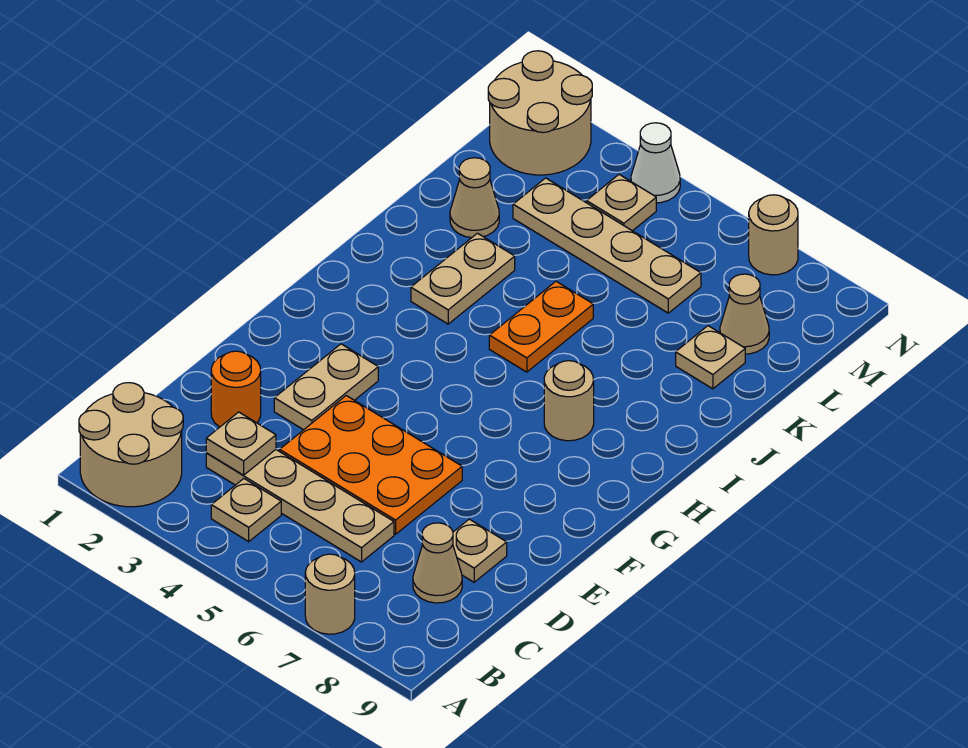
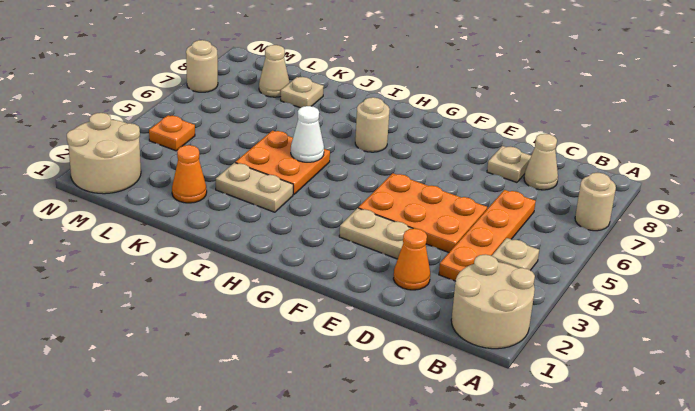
tan 1x4 plate [206,450,394,562] -> orange 1x4 plate [439,190,536,281]
tan 1x1 plate [206,412,276,475] -> none
orange 1x1 round brick [211,351,261,427] -> orange 1x1 cone [393,228,430,290]
orange 2x3 plate [280,396,462,534] -> orange 2x3 plate turned to [358,173,487,252]
orange 1x2 plate [489,281,593,372] -> orange 2x2 plate [235,131,330,195]
tan 1x1 cone [450,158,499,238] -> orange 1x1 cone [172,145,207,203]
tan 1x4 plate [513,178,701,313] -> none
tan 1x1 plate [587,175,656,231] -> orange 1x1 plate [149,115,195,151]
white 1x1 cone [631,123,680,203] -> white 1x1 cone moved to [291,106,324,162]

